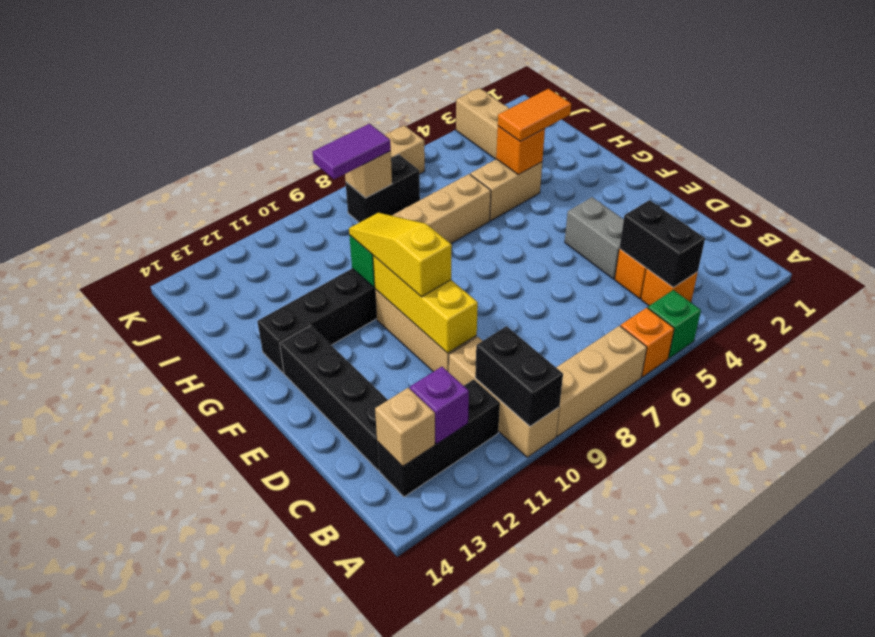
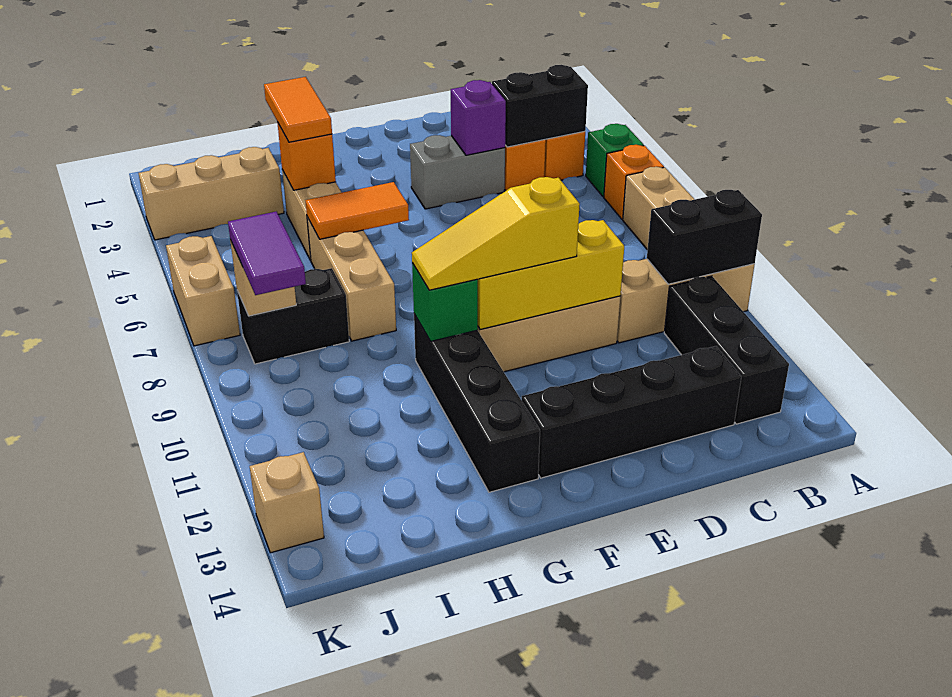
purple 1x1 brick [410,367,469,444] -> purple 1x1 brick moved to [451,80,506,155]
tan 1x1 brick [375,388,435,466] -> tan 1x1 brick moved to [250,452,324,553]
none -> orange 1x2 tile [306,182,409,239]
black 1x2 brick [346,155,420,223] -> black 1x2 brick turned to [237,268,349,364]

